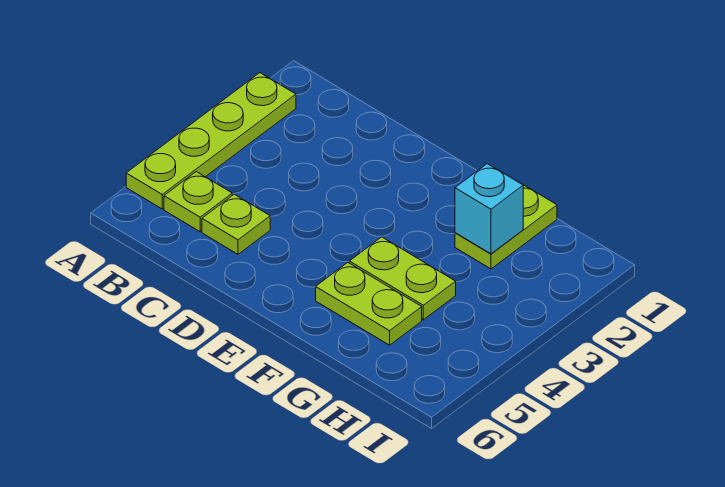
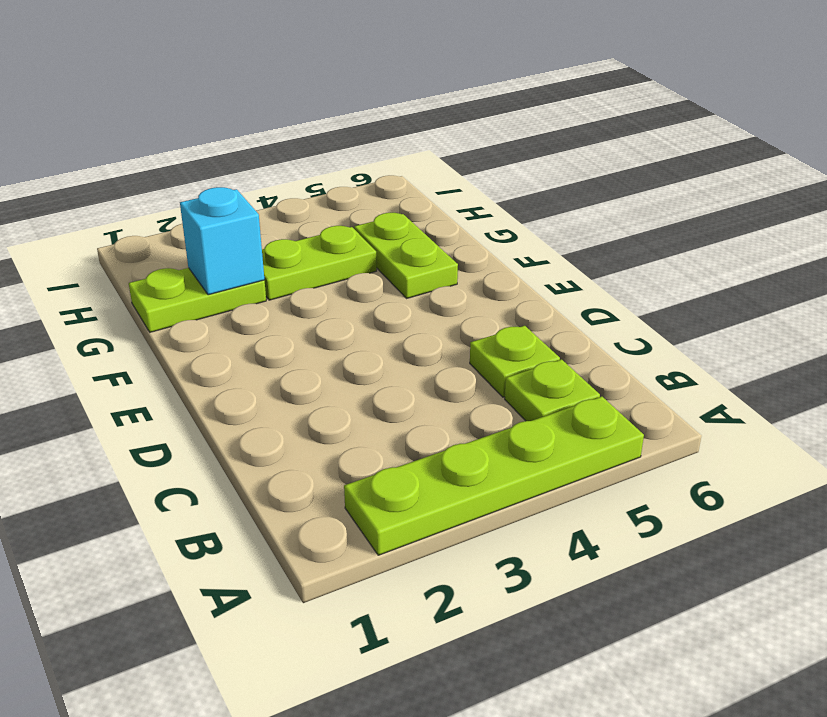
lime 1x2 plate [349,237,456,320] -> lime 1x2 plate turned to [262,226,377,300]

